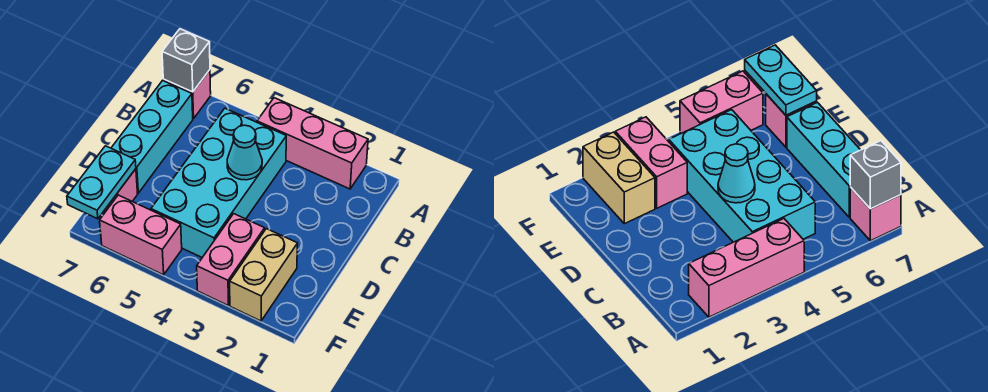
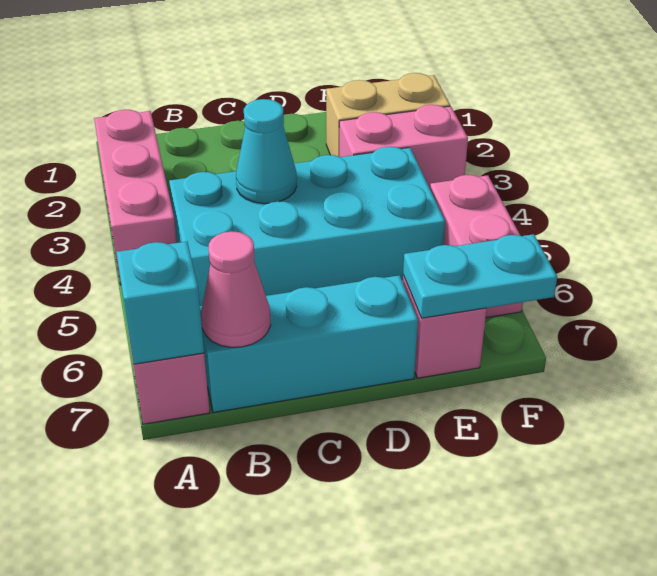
grey 1x1 brick [162,29,210,92] -> cyan 1x1 brick [116,242,204,364]
none -> pink 1x1 cone [201,231,271,347]

